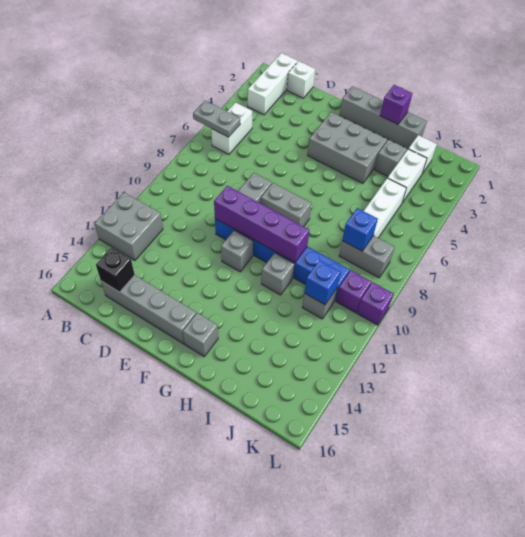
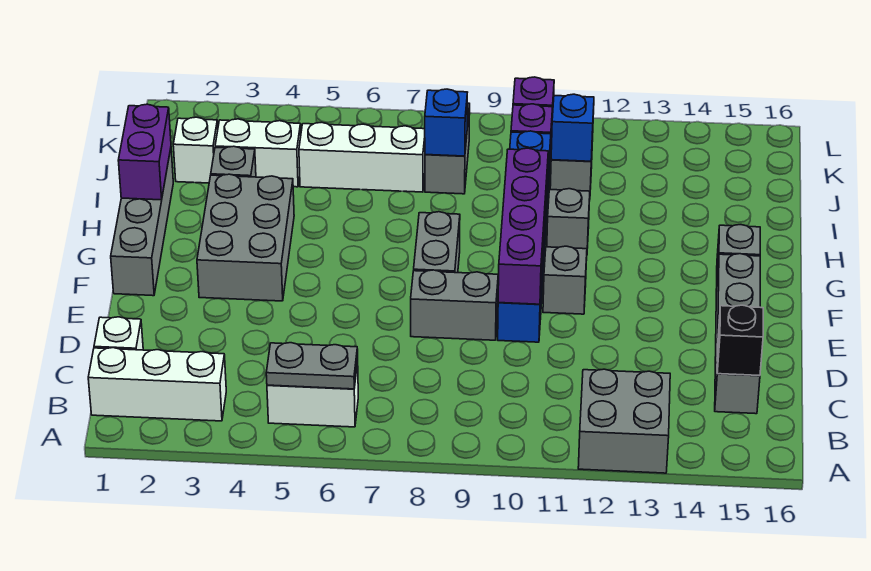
grey 1x2 plate [193,101,240,137] -> grey 1x2 plate turned to [266,343,358,389]
purple 1x1 brick [380,85,412,124] -> purple 1x2 brick [118,104,171,200]

